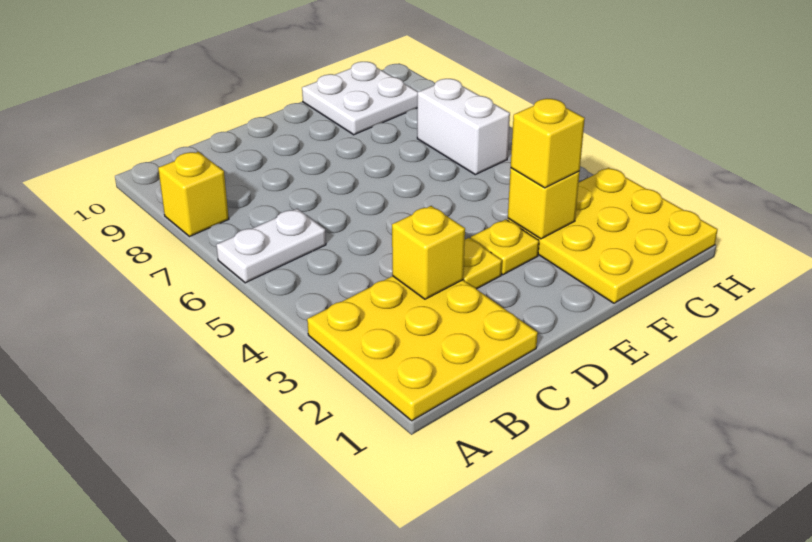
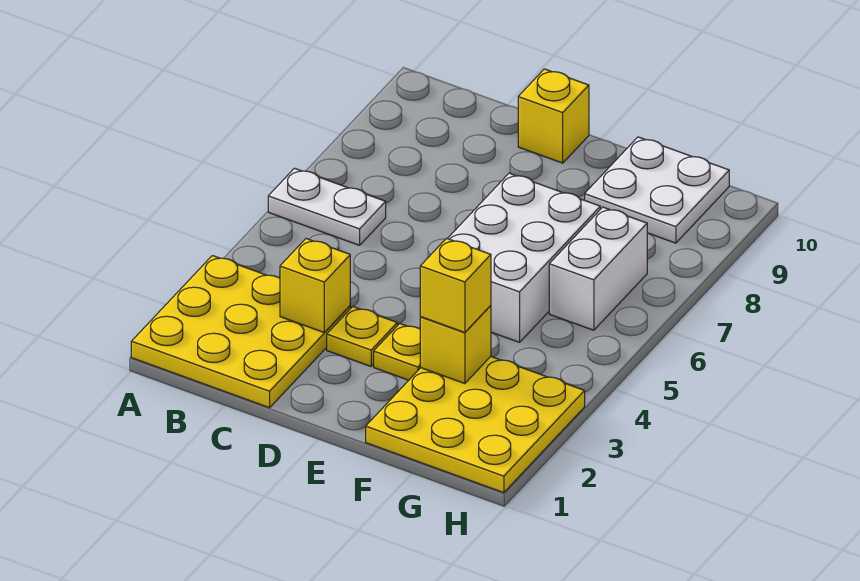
yellow 1x1 brick [158,152,229,237] -> yellow 1x1 brick moved to [518,69,589,163]
none -> white 2x3 brick [447,173,600,342]

